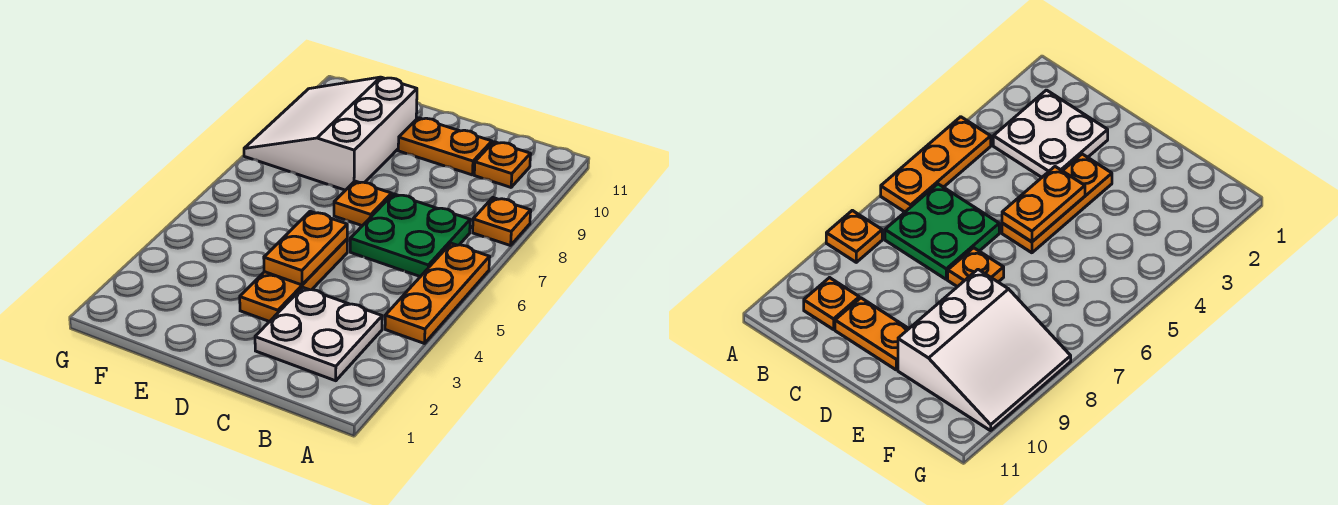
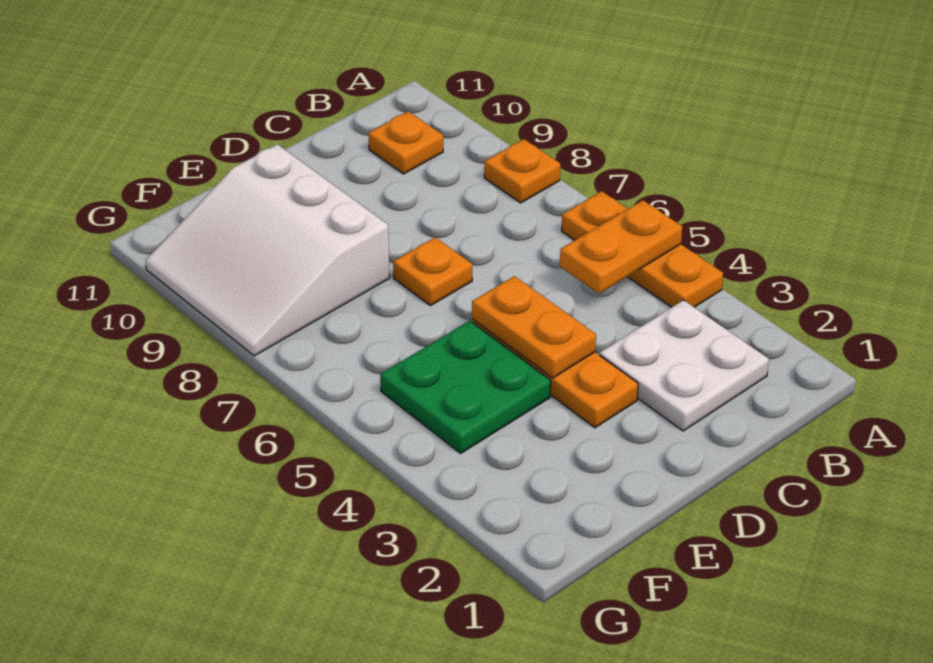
green 2x2 plate [350,194,470,277] -> green 2x2 plate moved to [380,321,551,453]
orange 1x2 plate [398,118,492,175] -> orange 1x2 plate moved to [560,200,682,294]

